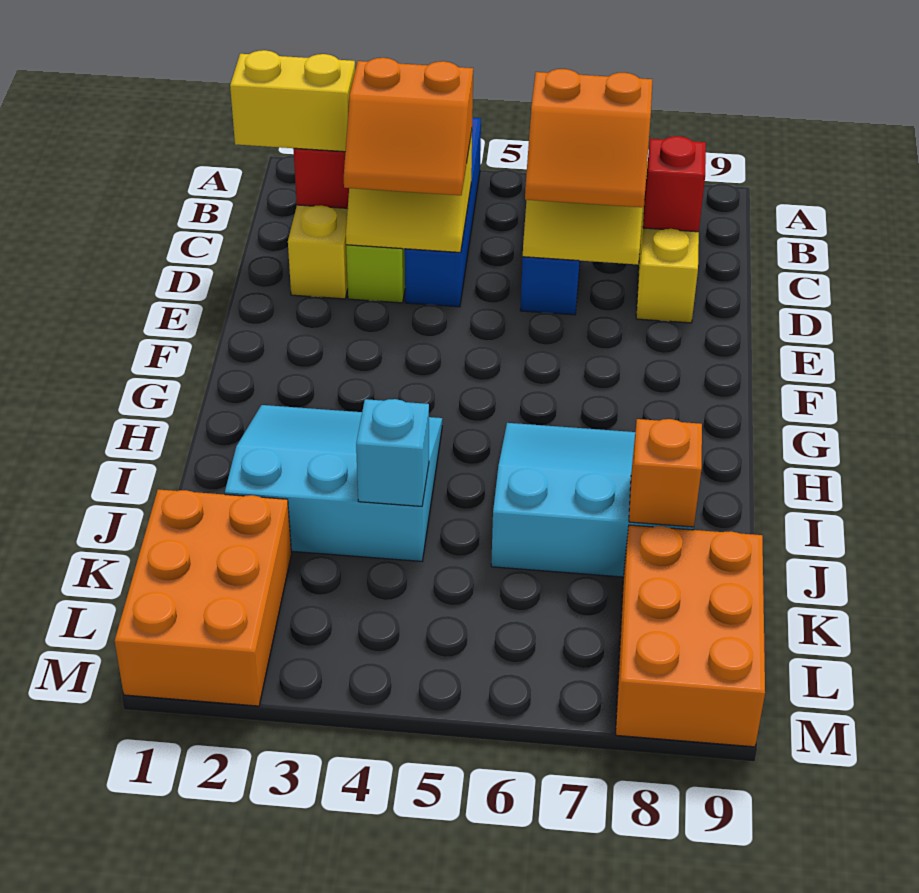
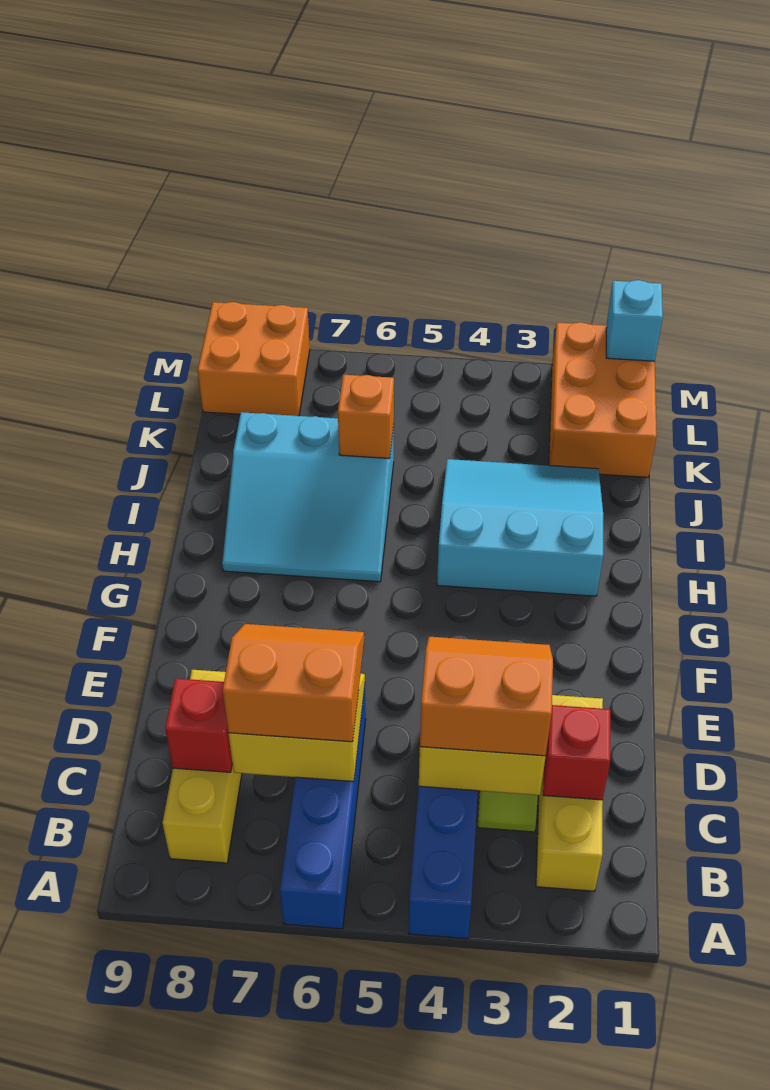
yellow 1x2 brick [230,50,355,152] -> none
cyan 3x3 slope [225,405,442,561] -> cyan 3x3 slope turned to [437,459,603,596]
cyan 1x1 brick [356,399,429,506] -> cyan 1x1 brick moved to [606,280,663,361]
orange 1x1 brick [629,419,702,527] -> orange 1x1 brick moved to [338,375,394,458]
orange 2x3 brick [616,525,765,747] -> orange 2x2 brick [198,302,310,416]

